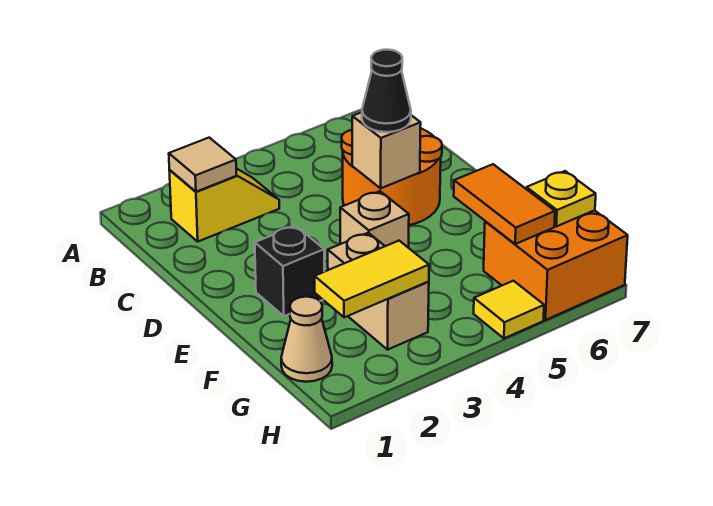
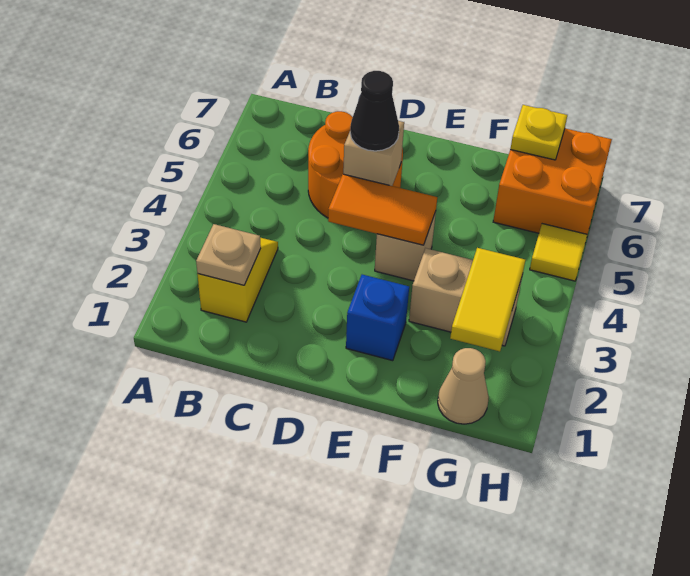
tan 1x1 tile [169,138,236,192] -> tan 1x1 plate [196,224,261,285]
black 1x1 brick [255,226,324,316] -> blue 1x1 brick [346,275,409,361]
orange 1x2 tile [454,164,555,244] -> orange 1x2 tile moved to [328,174,437,245]

